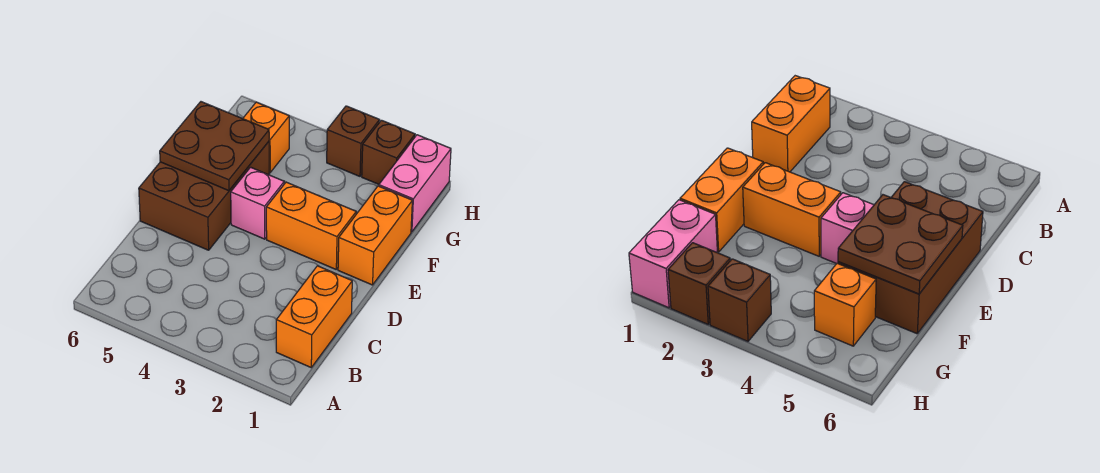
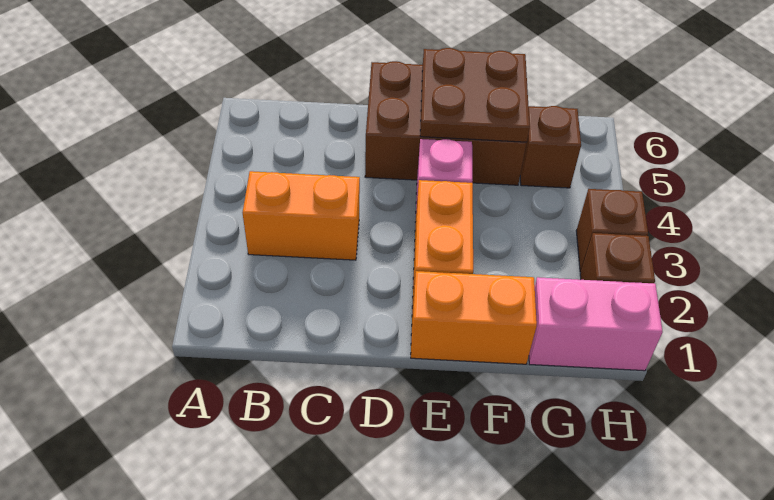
orange 1x2 brick [276,266,352,367] -> orange 1x2 brick moved to [243,171,360,260]
orange 1x1 brick [243,102,289,173] -> brown 1x1 brick [520,106,581,188]

